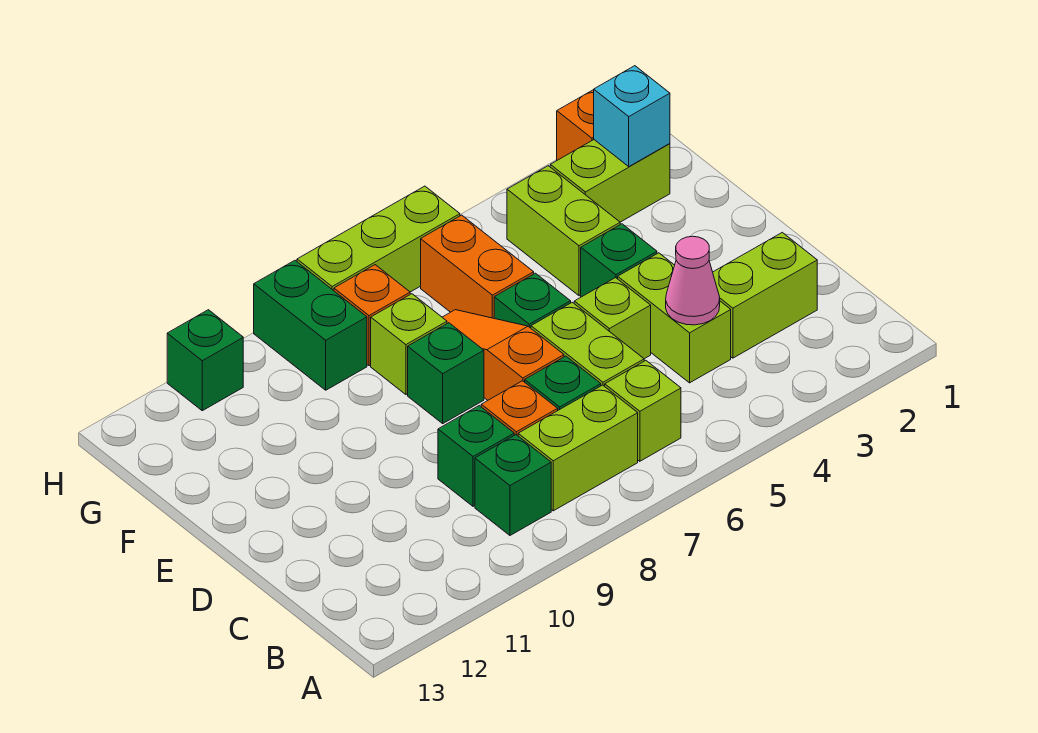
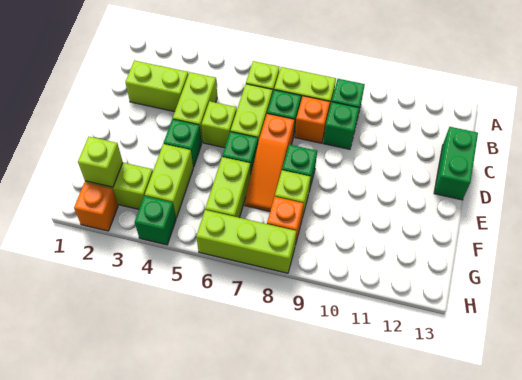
pink 1x1 cone [666,236,720,325] -> none
orange 1x2 brick [421,215,534,318] -> lime 1x2 brick [205,157,251,218]
cyan 1x1 brick [594,66,670,166] -> lime 1x1 brick [78,137,123,187]
green 1x2 brick [254,260,367,390] -> green 1x2 brick moved to [434,127,478,200]
green 1x1 brick [167,310,243,411] -> green 1x1 brick moved to [135,196,176,245]

